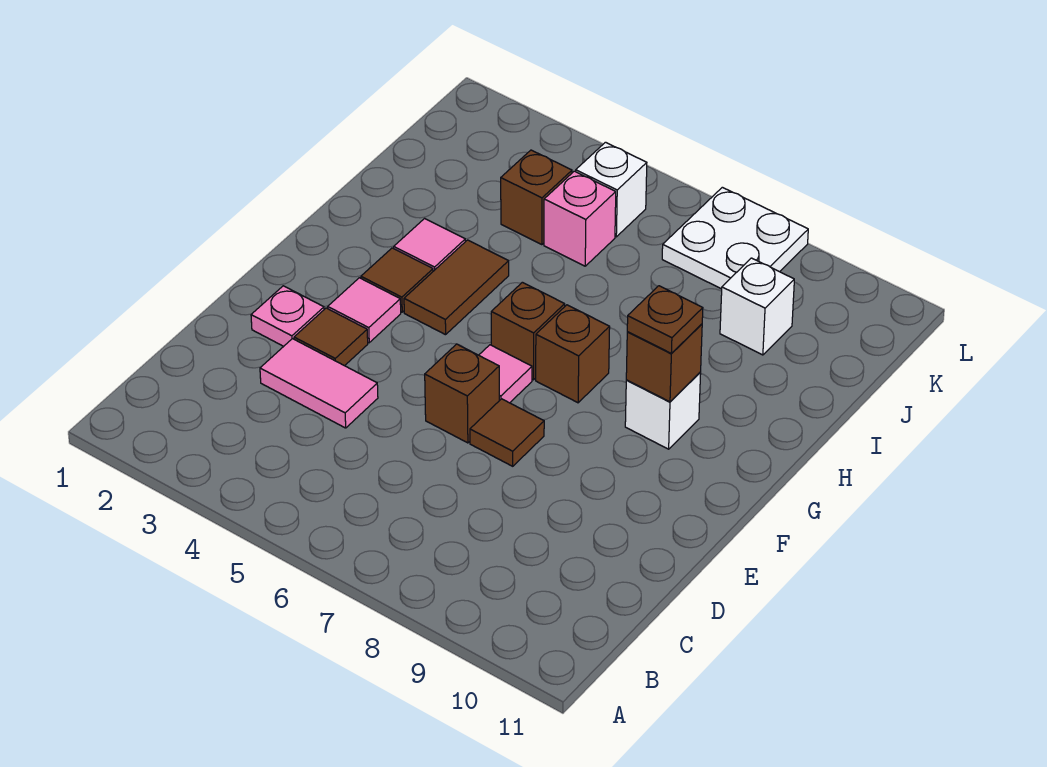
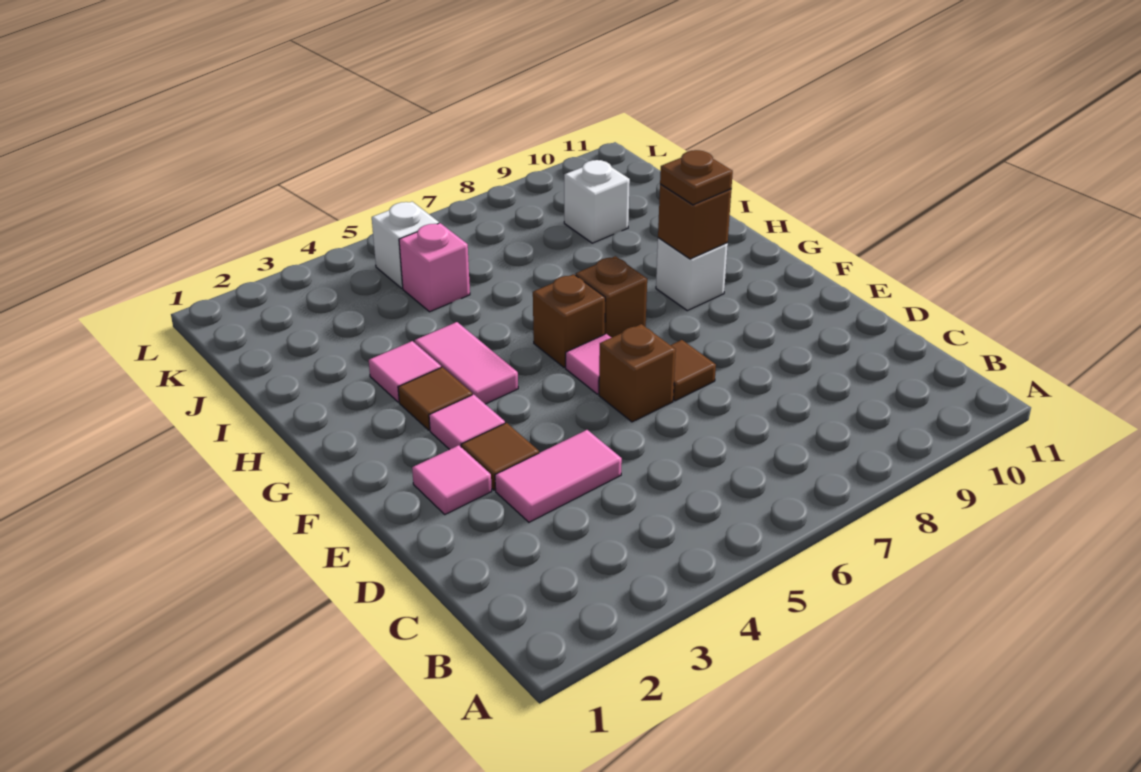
pink 1x1 plate [251,286,324,346] -> pink 1x1 tile [412,445,492,514]
brown 1x2 tile [404,240,509,335] -> pink 1x2 tile [415,322,518,404]
brown 1x1 brick [501,150,572,245] -> none
white 2x2 plate [662,187,808,289] -> none

